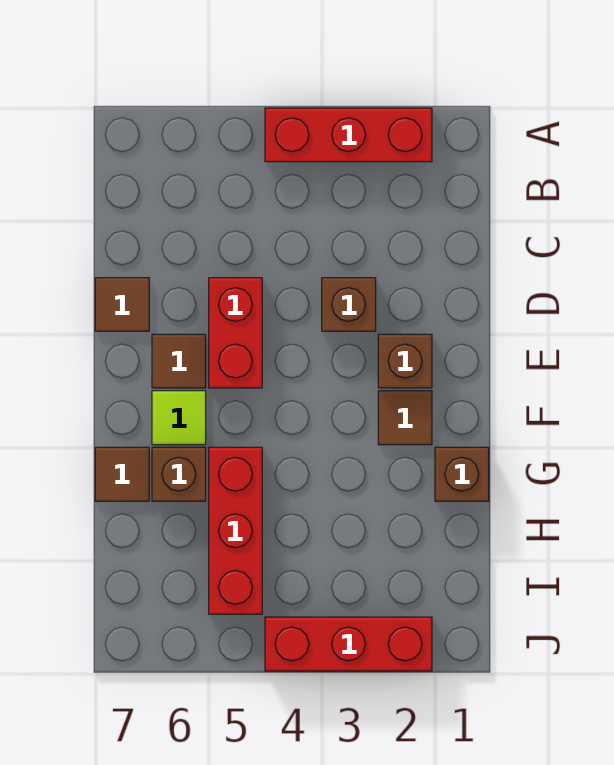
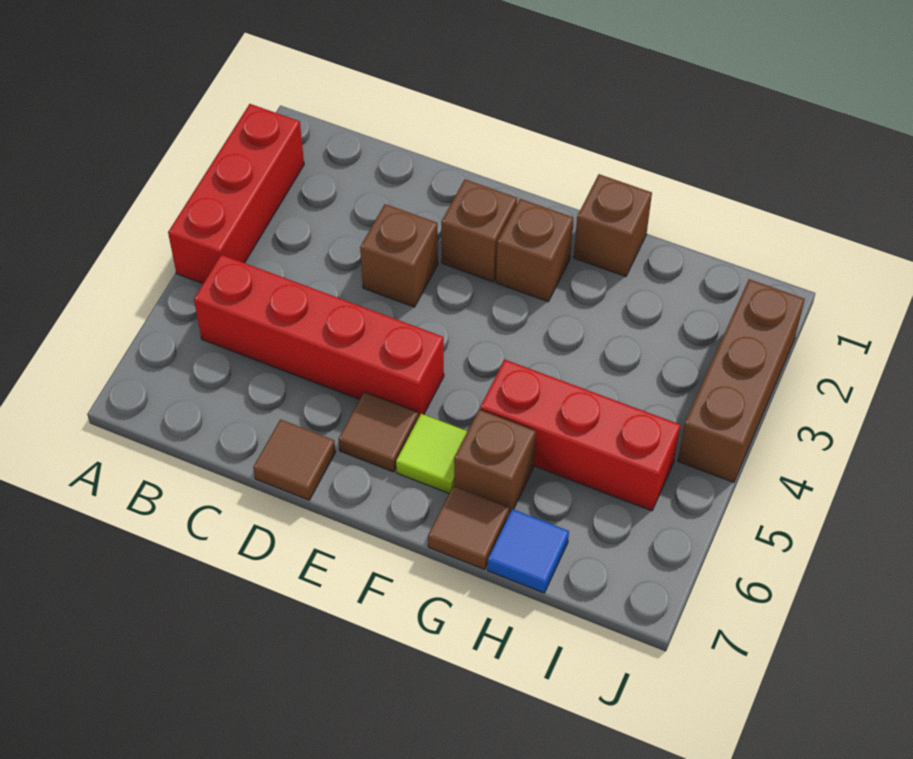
red 1x2 brick [209,278,262,388] -> red 1x4 brick [194,255,444,418]
brown 1x1 tile [378,391,432,445] -> brown 1x1 brick [496,199,573,302]
none -> blue 1x1 tile [487,509,569,593]
red 1x3 brick [265,617,432,671] -> brown 1x3 brick [678,279,805,482]

